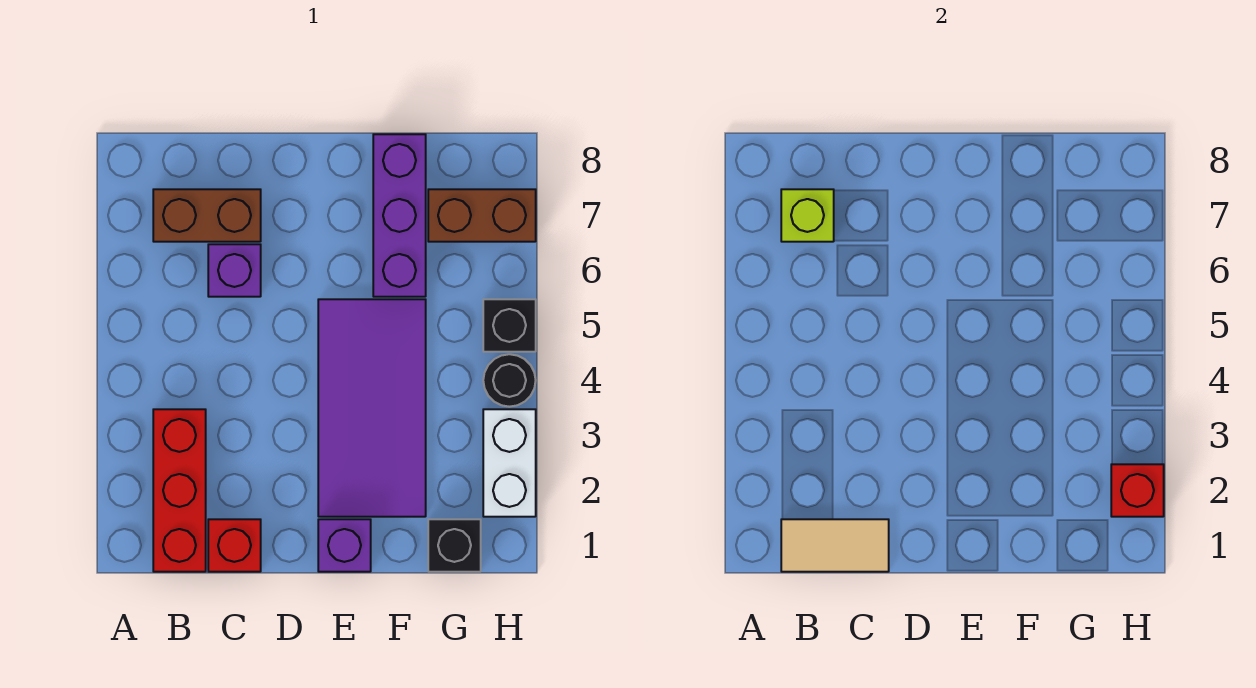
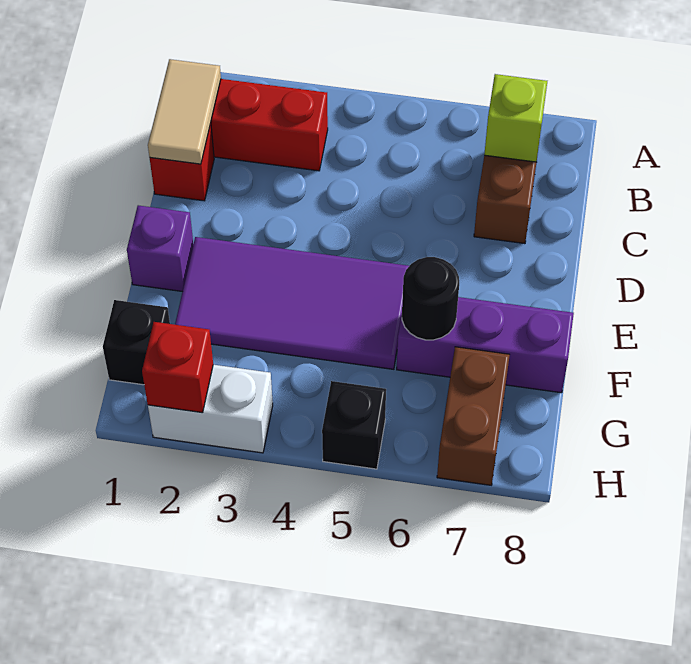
purple 1x1 brick [208,244,261,297] -> none
black 1x1 round brick [483,354,536,407] -> black 1x1 round brick moved to [402,257,459,340]

